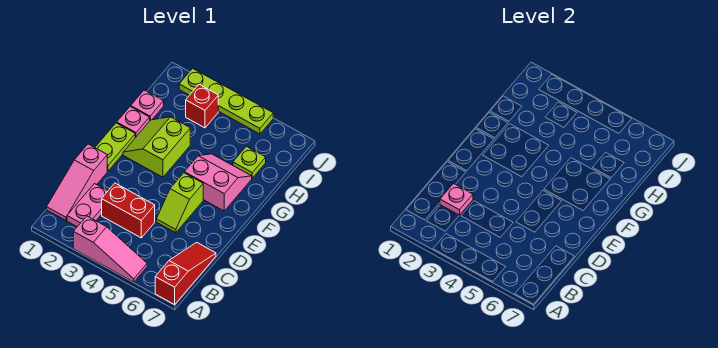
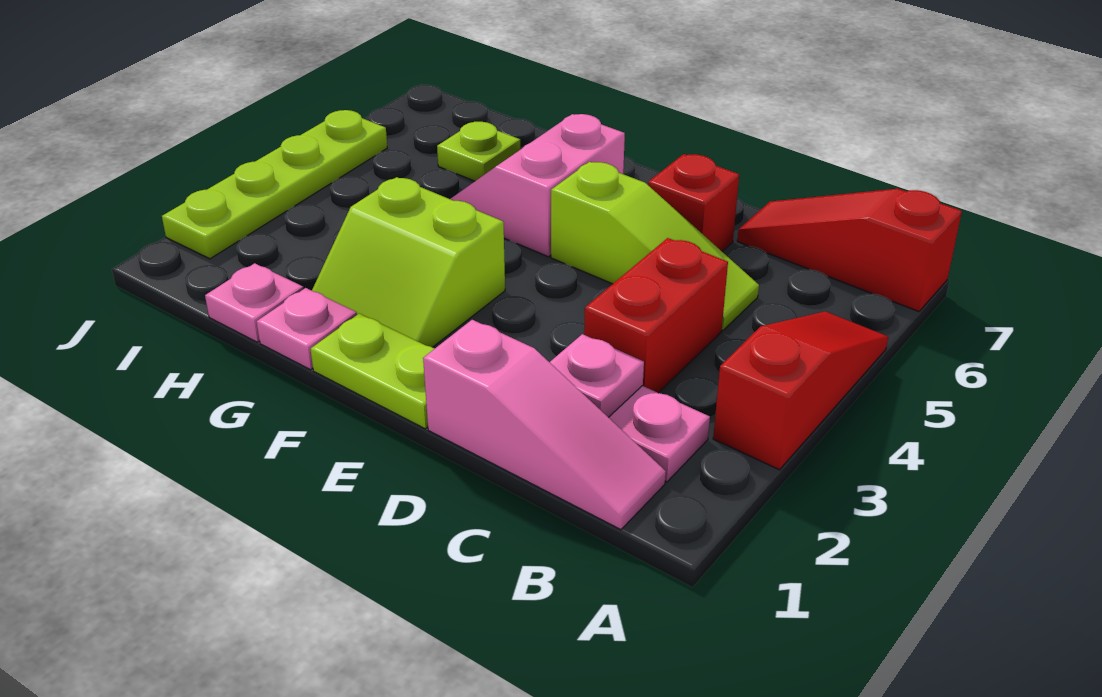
pink 1x3 slope [73,216,147,282] -> red 1x3 slope [713,311,888,470]
lime 1x2 slope [156,173,203,233] -> lime 1x3 slope [551,162,759,330]
red 1x1 brick [186,85,218,128] -> red 1x1 brick moved to [648,154,739,251]

